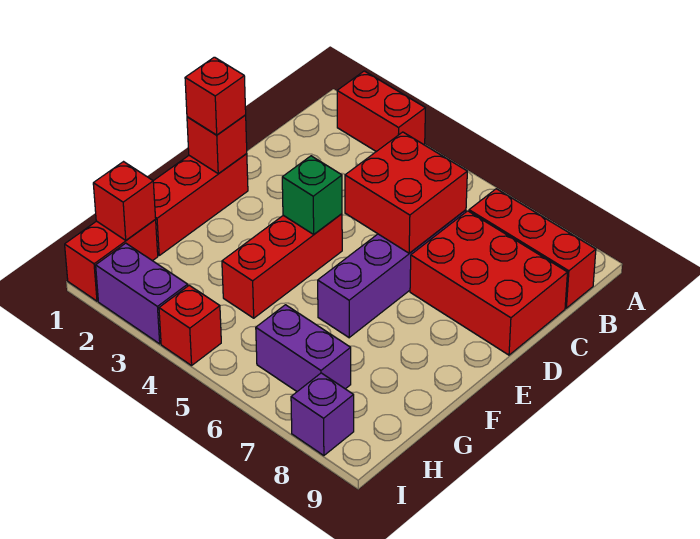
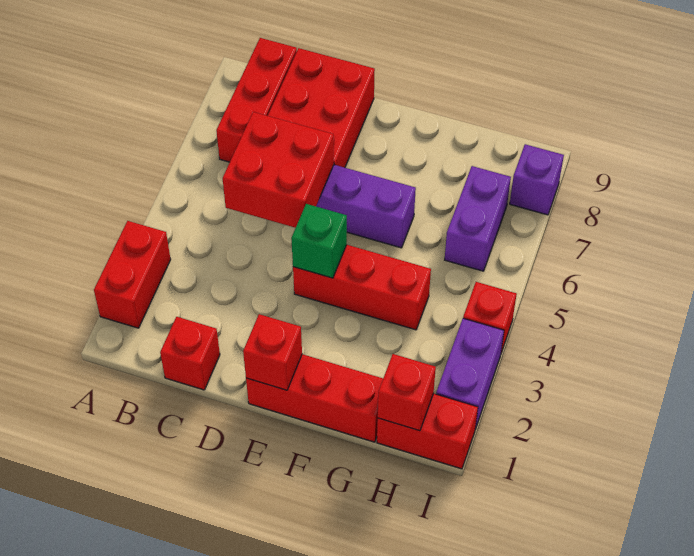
red 1x1 brick [185,57,246,135] -> red 1x1 brick moved to [160,317,220,390]

